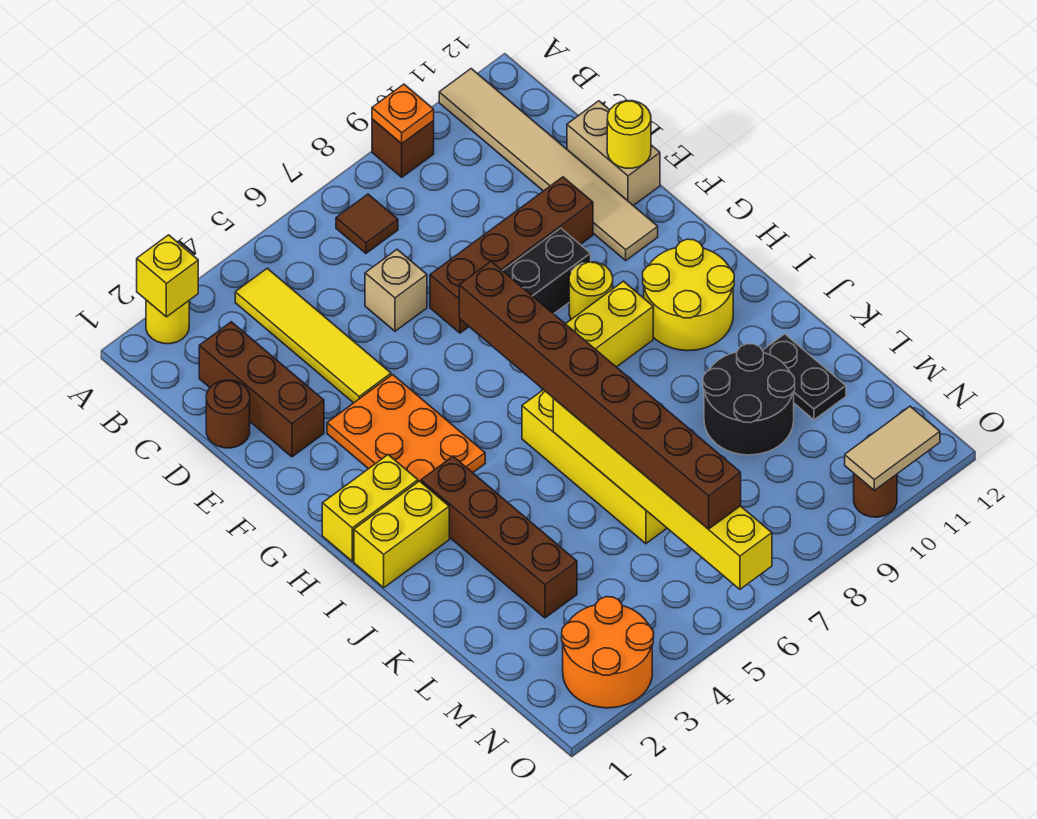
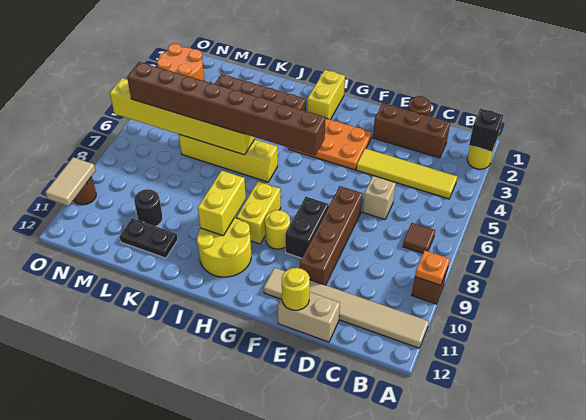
yellow 1x1 brick [137,235,198,317] -> black 1x1 brick [469,108,503,152]
yellow 1x2 brick [354,481,449,588] -> yellow 1x2 brick moved to [198,171,246,236]
black 2x2 round brick [703,344,795,455] -> black 1x1 round brick [134,189,163,226]

